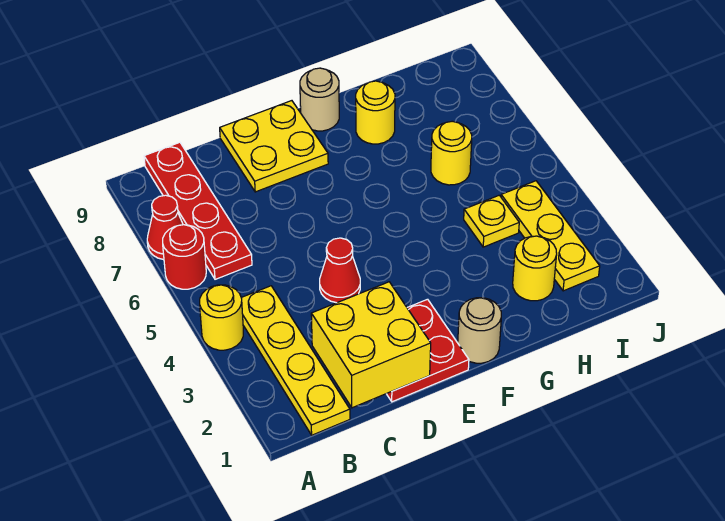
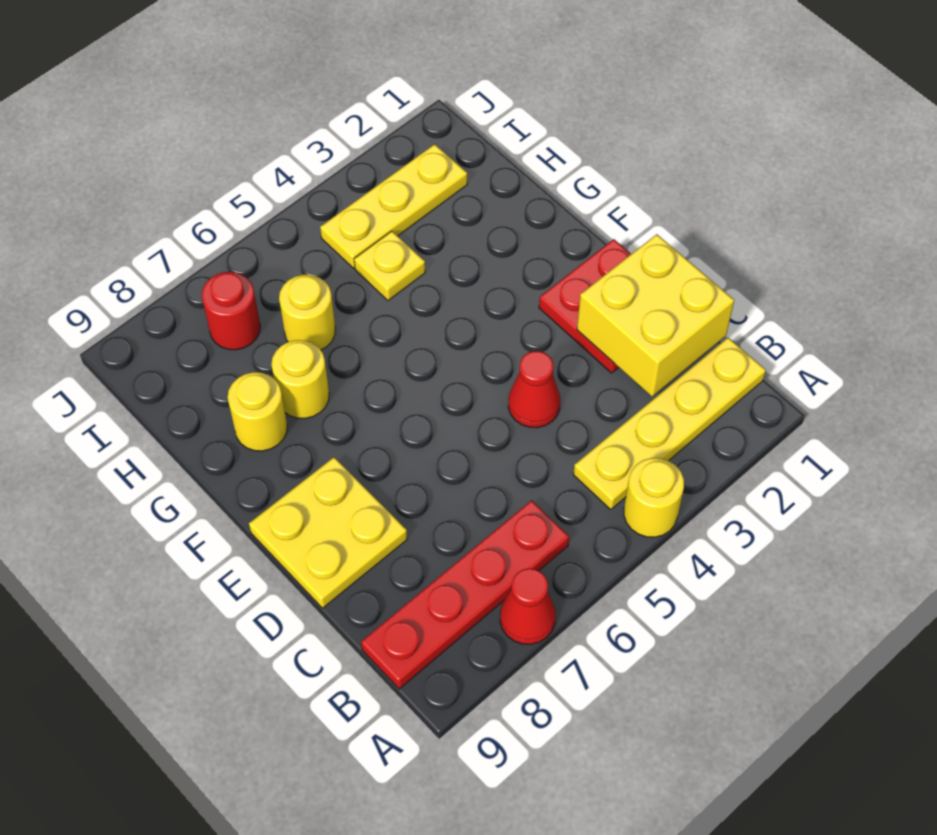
red 1x1 round brick [163,225,206,289] -> red 1x1 round brick moved to [202,272,260,350]
tan 1x1 round brick [458,298,501,363] -> none
tan 1x1 round brick [300,68,339,131] -> none
yellow 1x1 round brick [513,236,557,301] -> yellow 1x1 round brick moved to [272,340,329,418]

